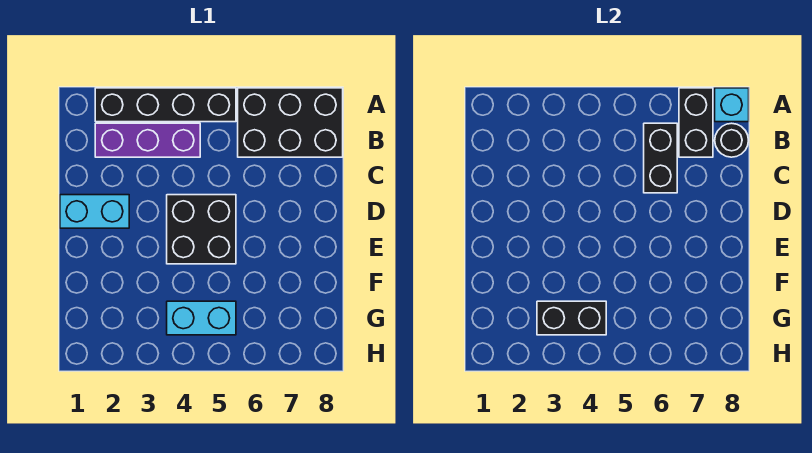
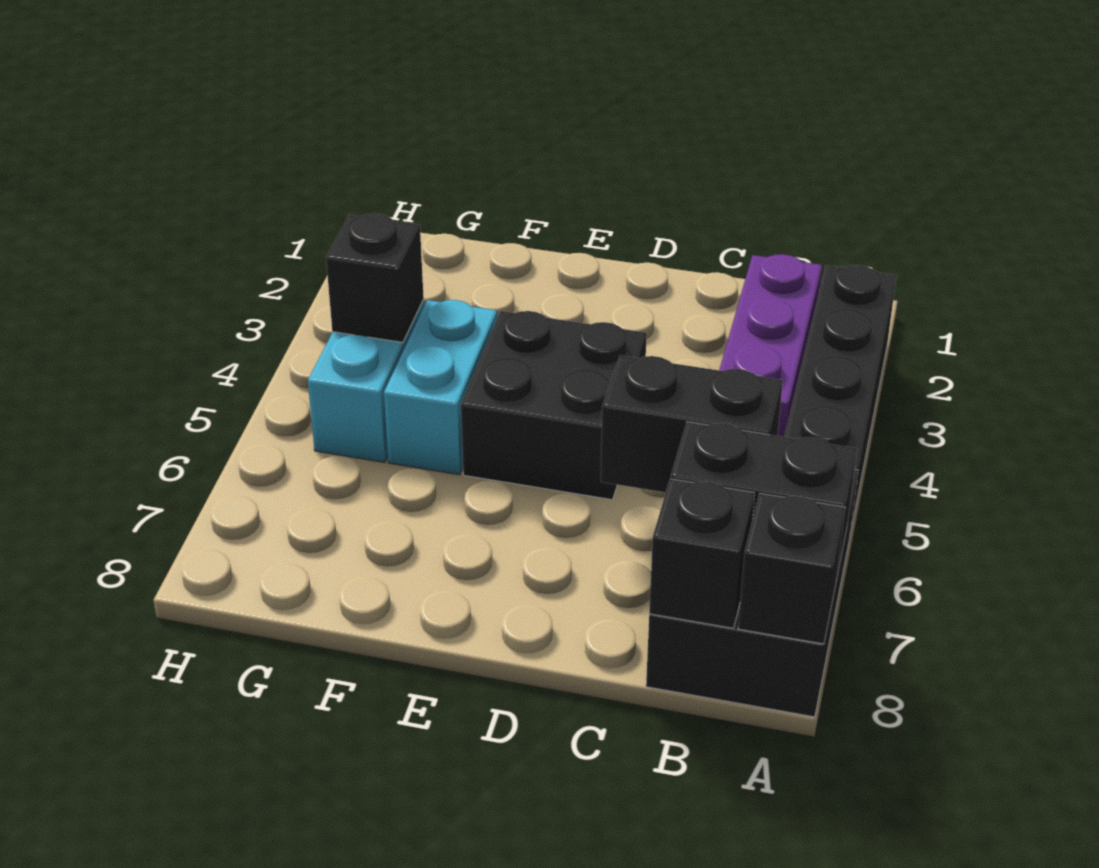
cyan 1x1 brick [715,88,749,122] -> black 1x1 brick [738,493,845,644]
black 1x1 round brick [715,123,749,157] -> black 1x1 brick [649,479,755,628]
cyan 1x2 brick [60,195,129,228] -> cyan 1x2 brick moved to [384,300,497,475]
black 1x2 brick [537,301,606,335] -> black 1x1 brick [326,214,424,342]

